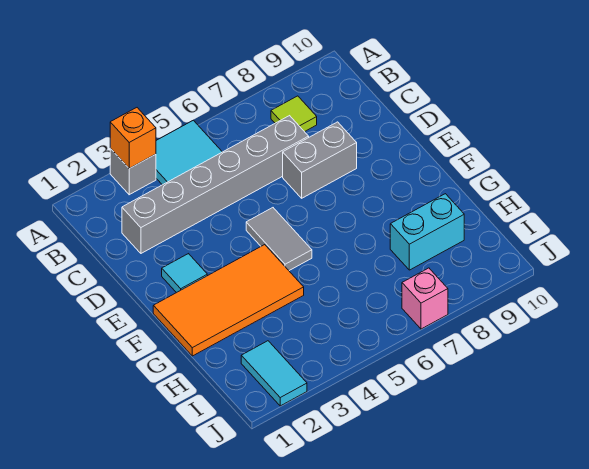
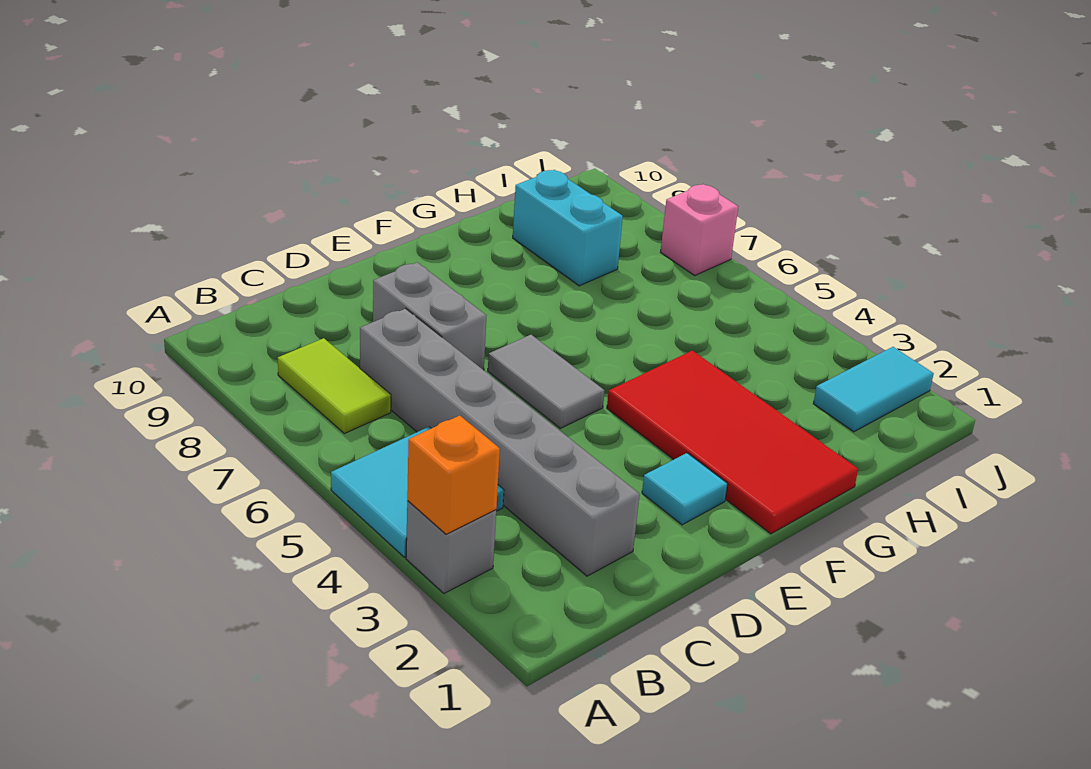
lime 1x1 tile [271,96,317,132] -> lime 1x2 tile [278,338,391,434]
grey 1x2 tile [246,208,312,271] -> grey 1x2 tile turned to [488,335,604,428]
orange 2x4 tile [153,245,304,356] -> red 2x4 tile [607,351,858,534]

